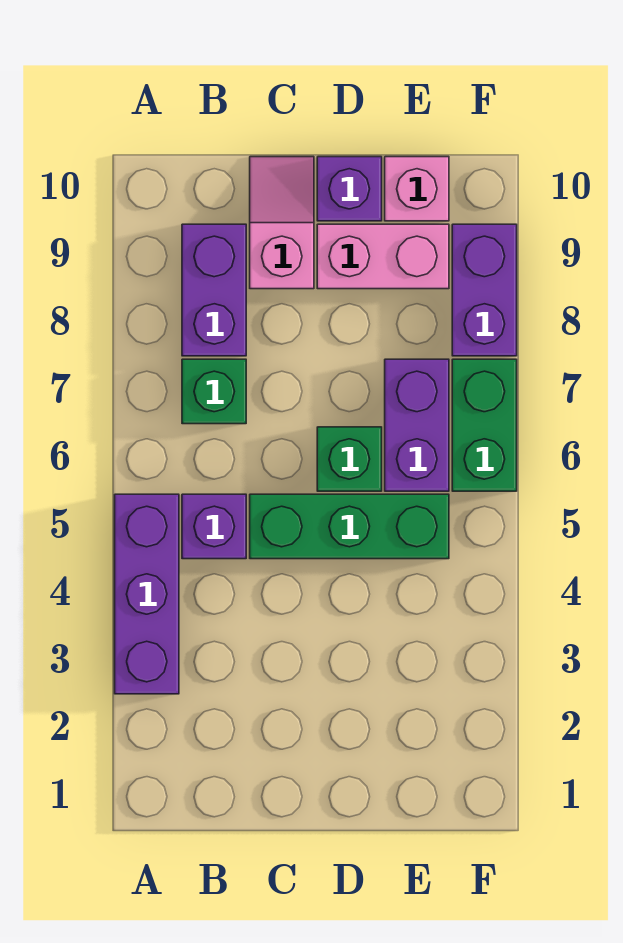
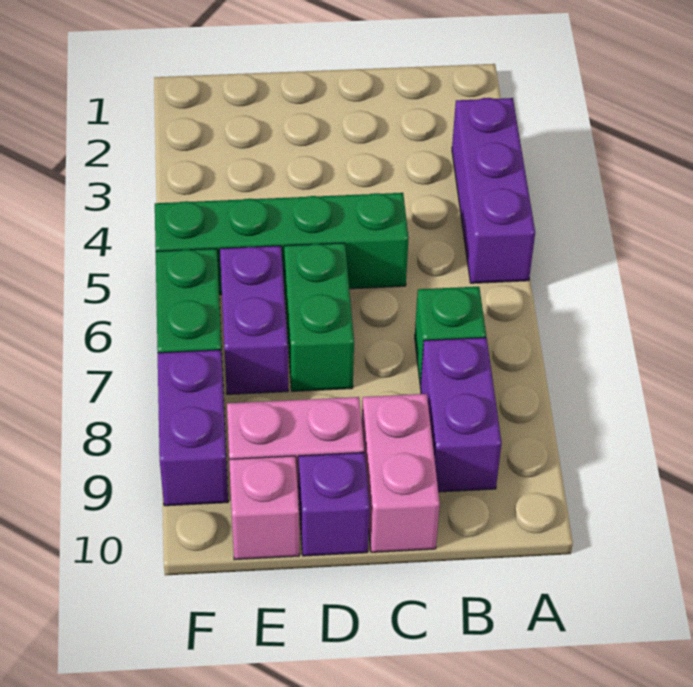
purple 1x1 brick [182,494,246,559] -> none
green 1x3 brick [250,494,449,559] -> green 1x4 brick [155,193,409,295]
pink 1x2 slope [250,157,314,289] -> pink 1x2 brick [362,394,440,552]
green 1x1 brick [317,427,382,491] -> green 1x2 brick [284,243,354,391]

